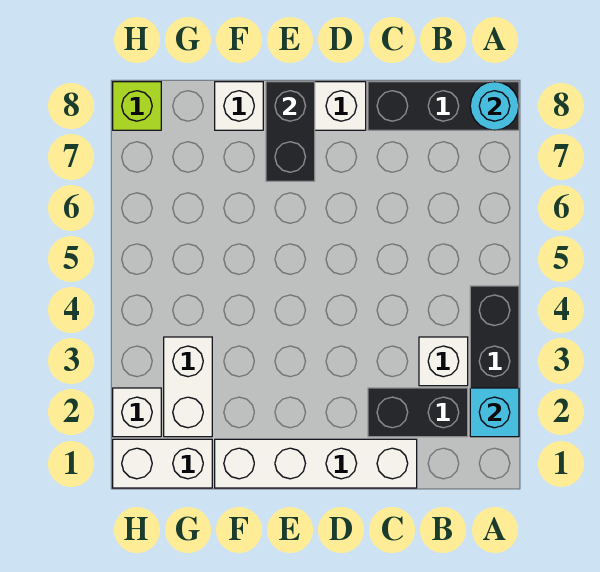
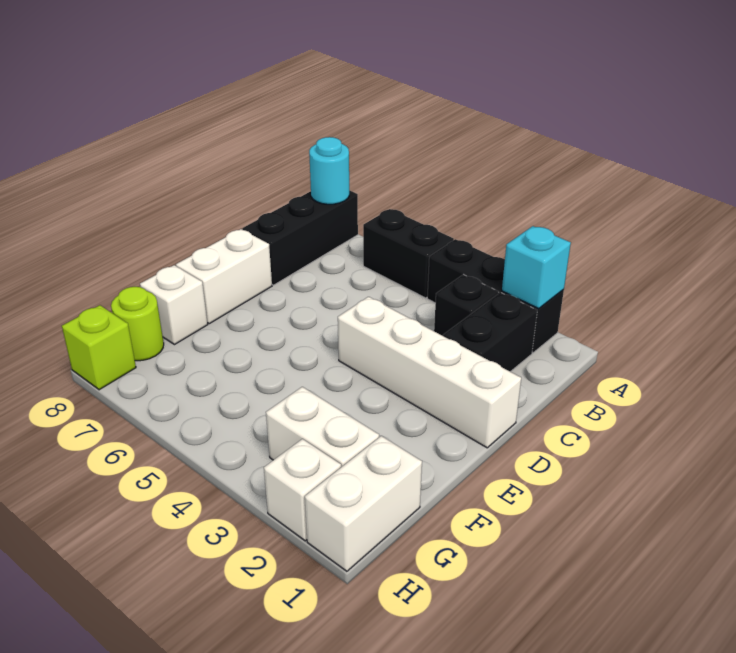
white 1x1 brick [419,337,468,386] -> black 1x1 brick [434,274,498,336]
white 1x4 brick [215,439,417,488] -> white 1x4 brick turned to [338,297,521,448]
black 1x2 brick [266,82,315,181] -> black 1x2 brick moved to [363,209,454,298]
none -> lime 1x1 round brick [111,287,164,361]

